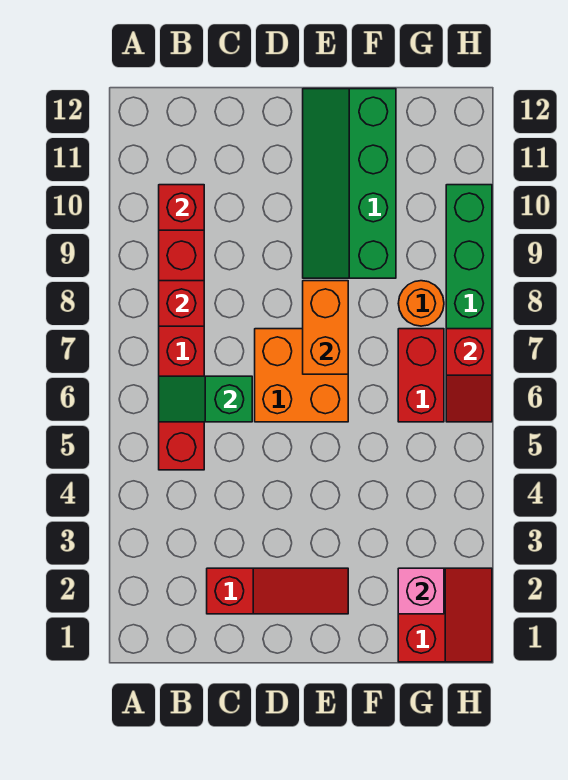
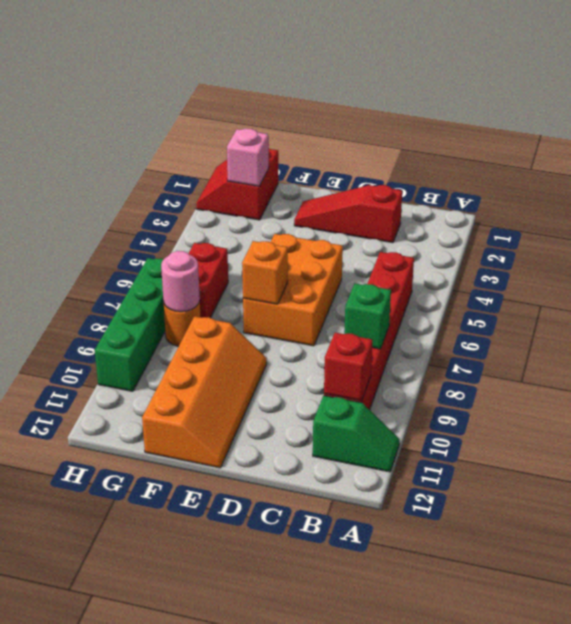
green 1x2 slope [159,376,252,422] -> green 1x2 slope moved to [313,395,400,472]
red 1x1 brick [159,281,204,326] -> green 1x1 brick [344,284,391,349]
orange 2x2 brick [255,329,348,422] -> orange 2x3 brick [243,234,343,346]
orange 1x2 brick [303,281,348,374] -> orange 1x1 brick [242,241,288,304]
green 2x4 slope [303,89,396,278] -> orange 2x4 slope [142,316,267,468]
none -> pink 1x1 round brick [161,251,200,312]
red 1x2 slope [446,329,492,422] -> none

